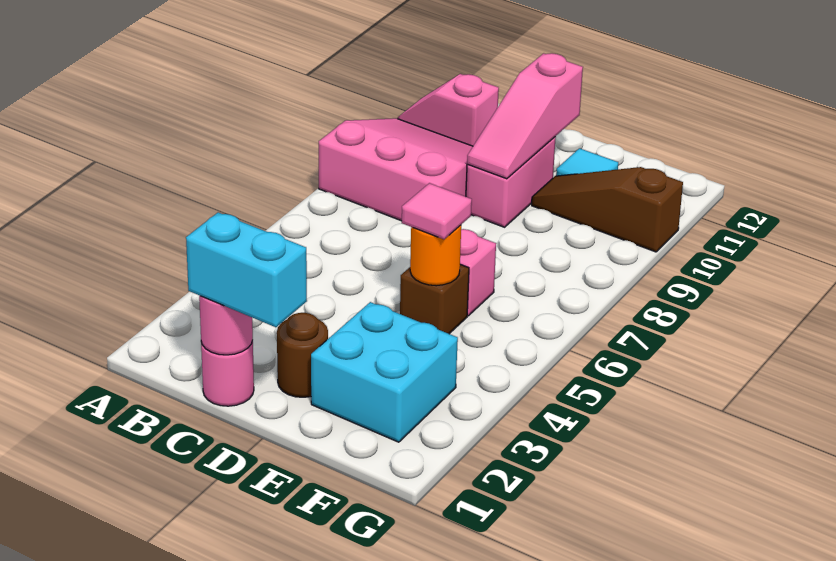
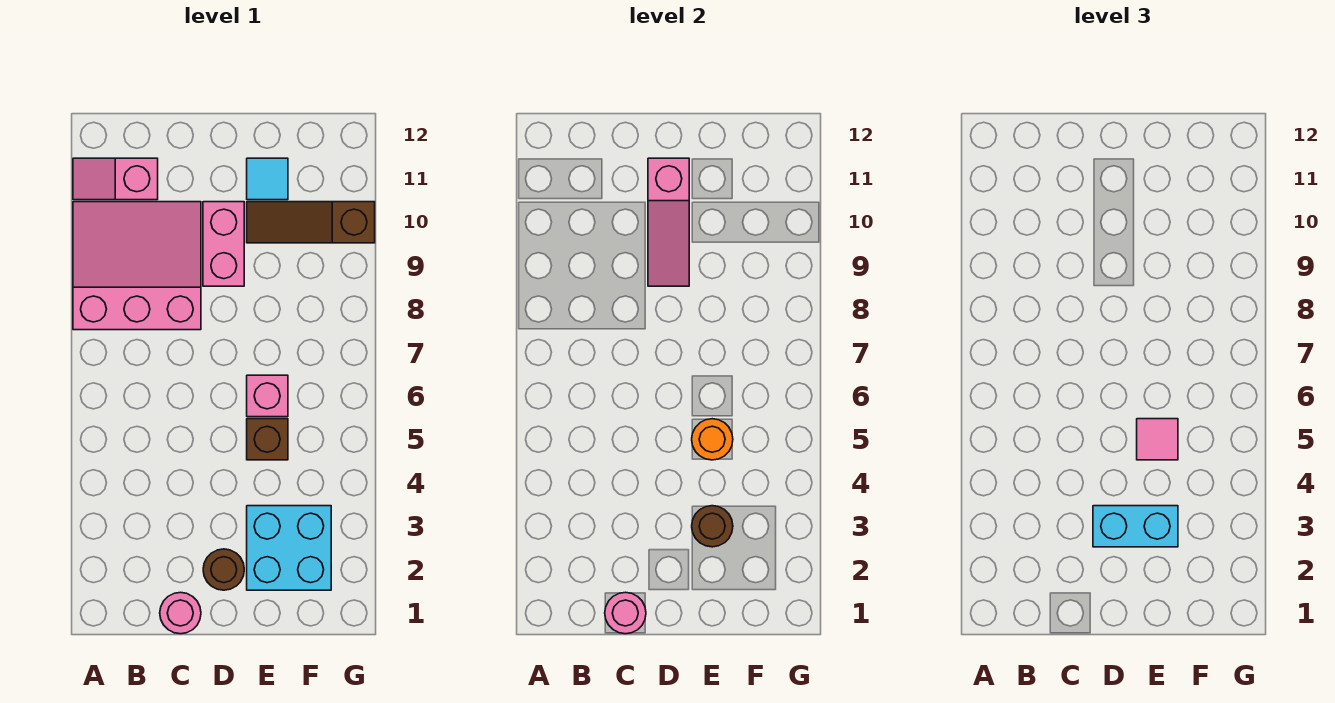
cyan 1x2 brick [186,212,307,327] -> cyan 1x2 brick moved to [1093,506,1178,547]
none -> brown 1x1 round brick [692,506,733,547]

